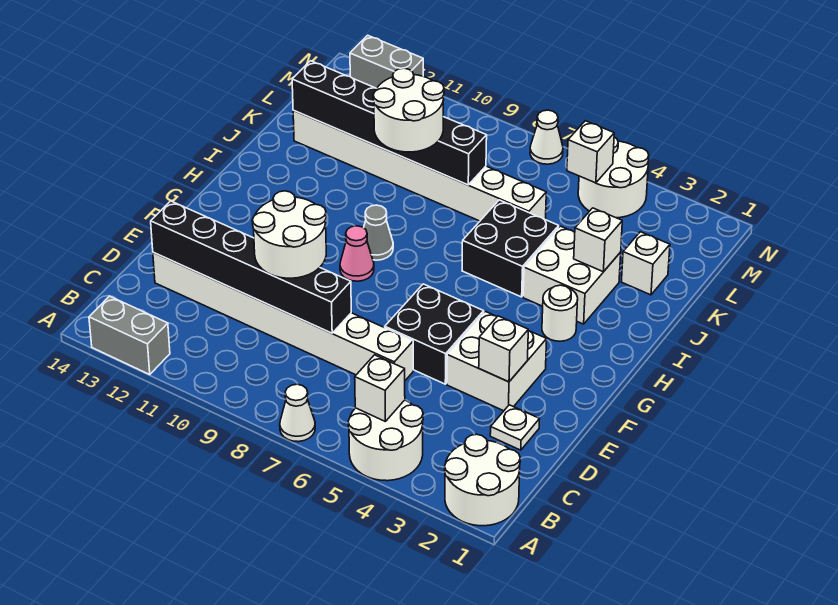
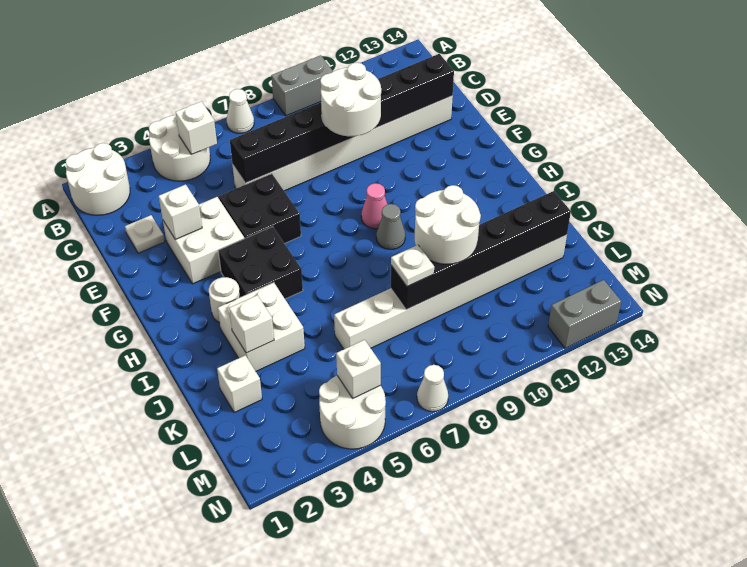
grey 1x2 brick [89,296,170,374] -> grey 1x2 brick moved to [271,55,333,116]
black 1x6 brick [151,201,351,333] -> black 1x8 brick [230,54,454,183]
black 2x2 brick [462,200,559,297] -> black 2x2 brick moved to [218,227,303,299]
none -> white 1x1 plate [391,245,434,286]

